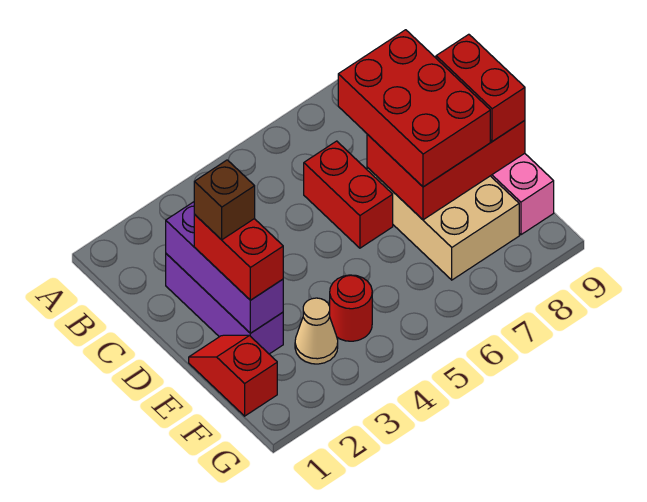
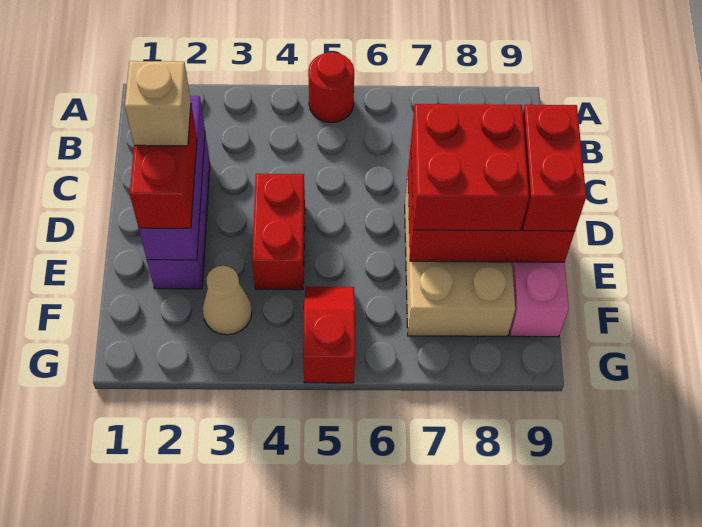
red 1x2 brick [304,141,393,248] -> red 1x2 brick moved to [252,174,305,290]
red 2x3 brick [338,30,490,187] -> red 2x2 brick [411,104,529,231]
brown 1x1 brick [194,160,255,240] -> tan 1x1 brick [125,61,191,146]
red 1x2 slope [189,335,277,416] -> red 1x2 slope moved to [303,287,355,383]
red 1x1 round brick [330,275,372,341] -> red 1x1 round brick moved to [308,52,354,123]

